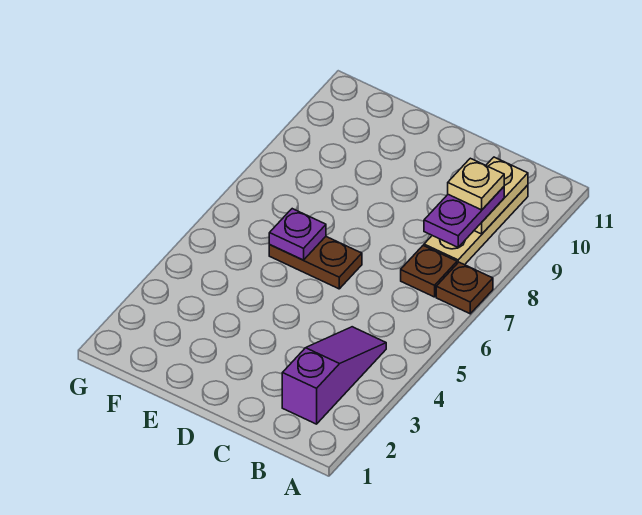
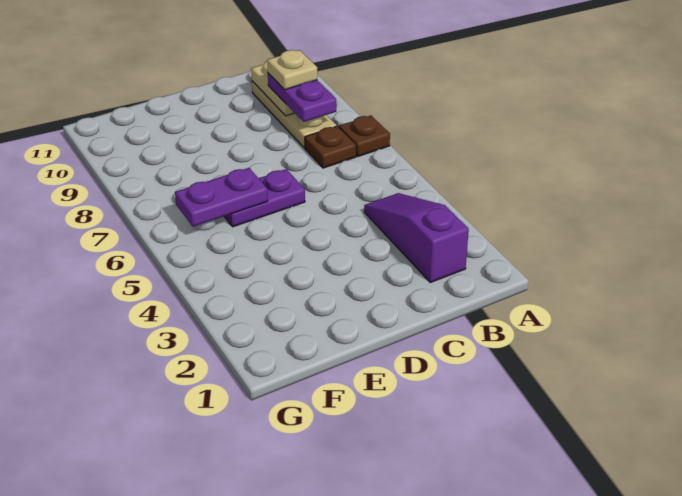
brown 1x2 plate [269,237,362,289] -> purple 1x2 plate [224,169,305,227]
purple 1x1 plate [269,209,326,260] -> purple 1x2 plate [175,168,268,227]

